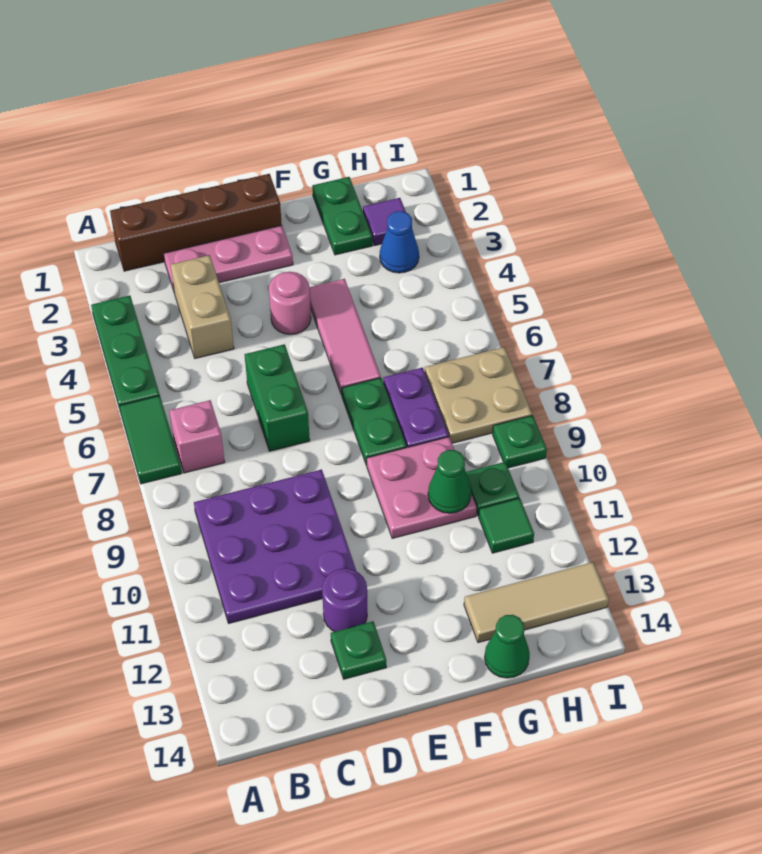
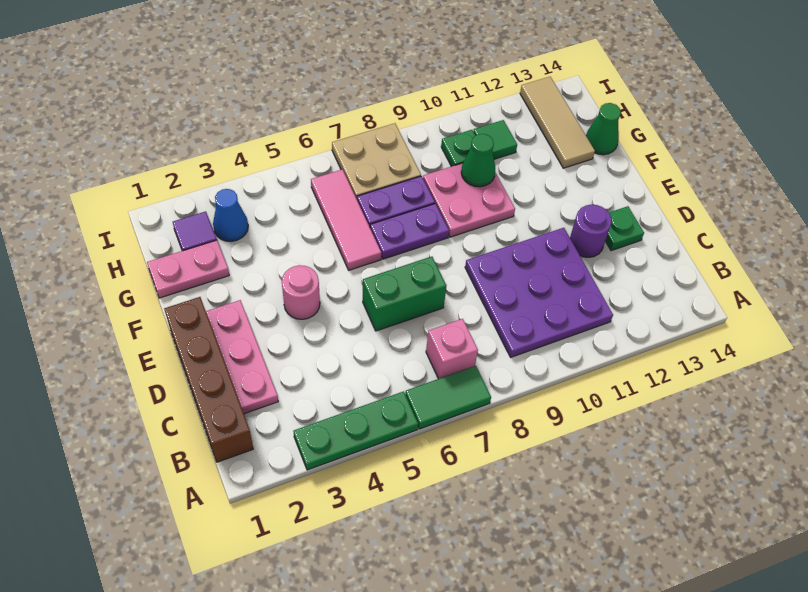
tan 1x2 brick [171,255,234,358] -> none
pink 1x3 tile [309,279,381,395] -> pink 1x3 tile turned to [311,169,381,270]
green 1x2 plate [342,378,407,465] -> purple 1x2 plate [370,204,449,259]
green 1x2 plate [312,177,372,255] -> pink 1x2 plate [147,240,229,298]
green 1x1 plate [493,415,547,468] -> none

